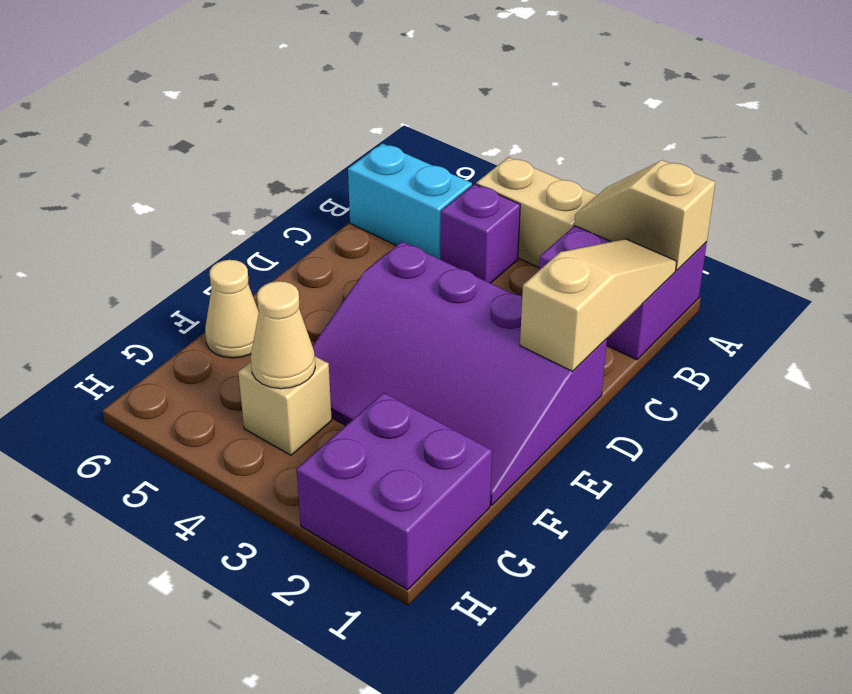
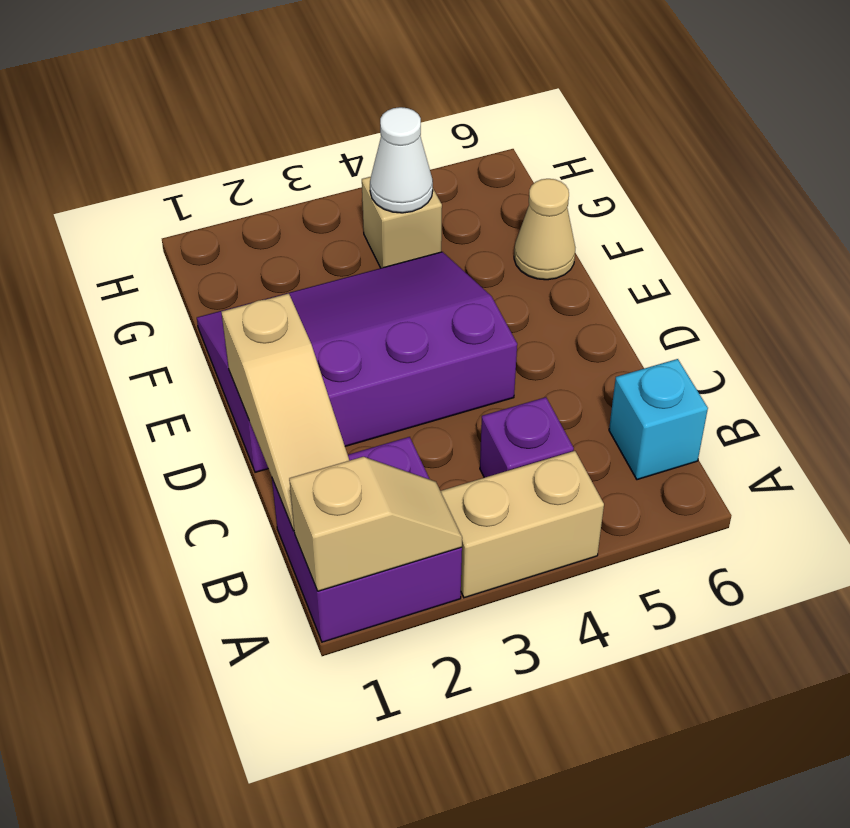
cyan 1x2 brick [348,143,472,259] -> cyan 1x1 brick [609,359,708,480]
purple 2x2 brick [297,393,492,590] -> none
tan 1x1 cone [251,281,315,389] -> white 1x1 cone [370,107,433,213]

